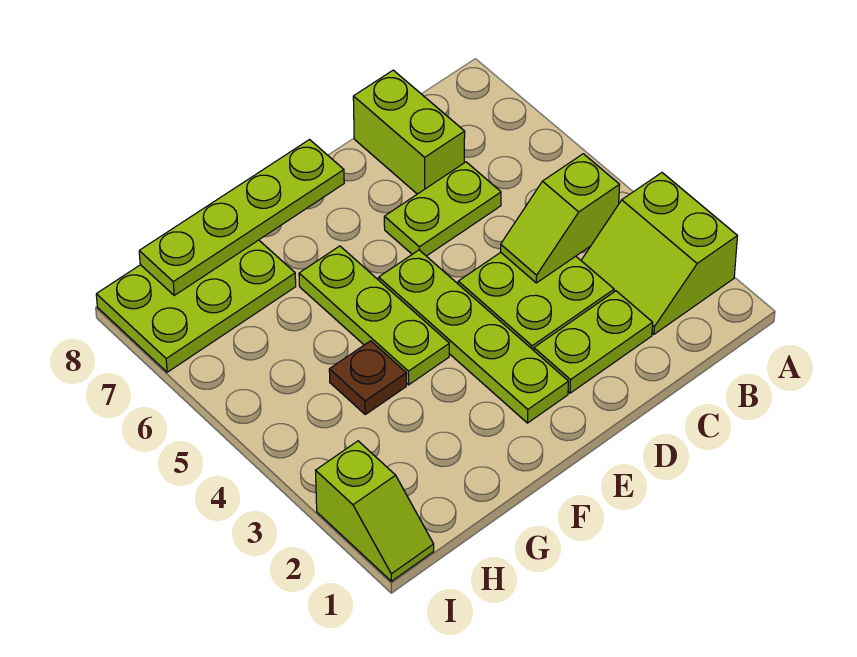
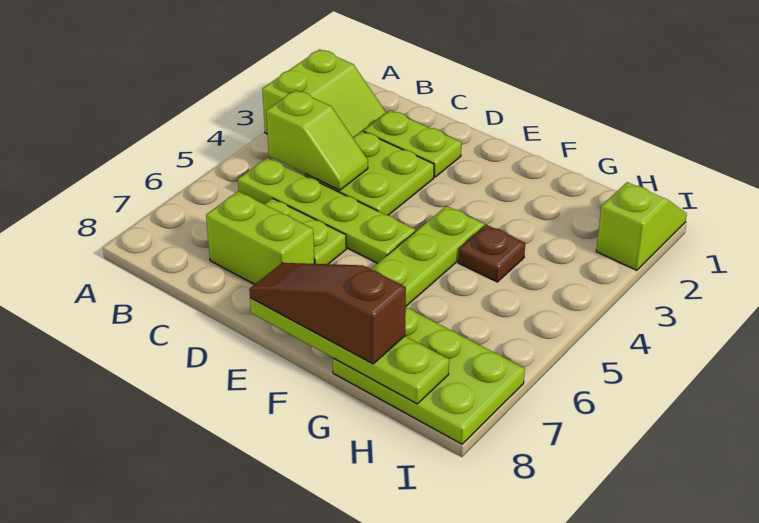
lime 1x2 brick [353,70,465,194] -> lime 1x2 brick turned to [206,191,315,284]
lime 1x4 plate [379,250,568,423] -> lime 1x4 plate turned to [238,158,415,263]
none -> brown 1x3 slope [249,263,406,364]

